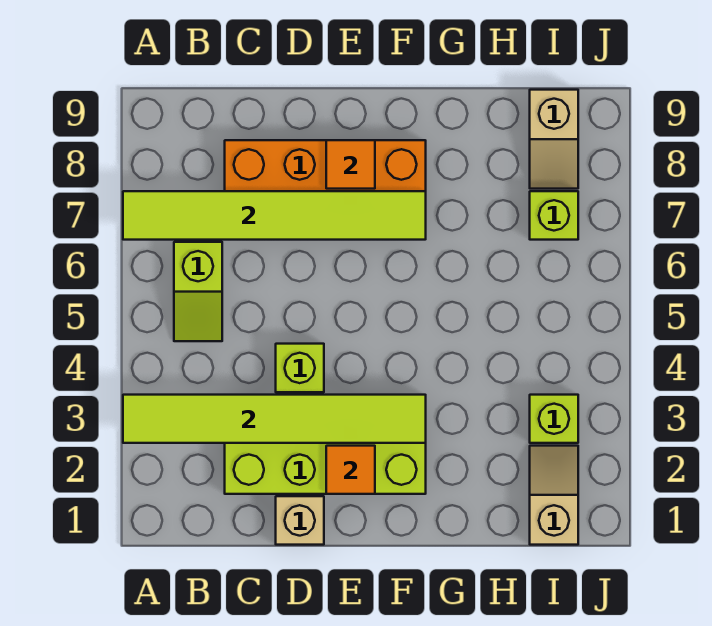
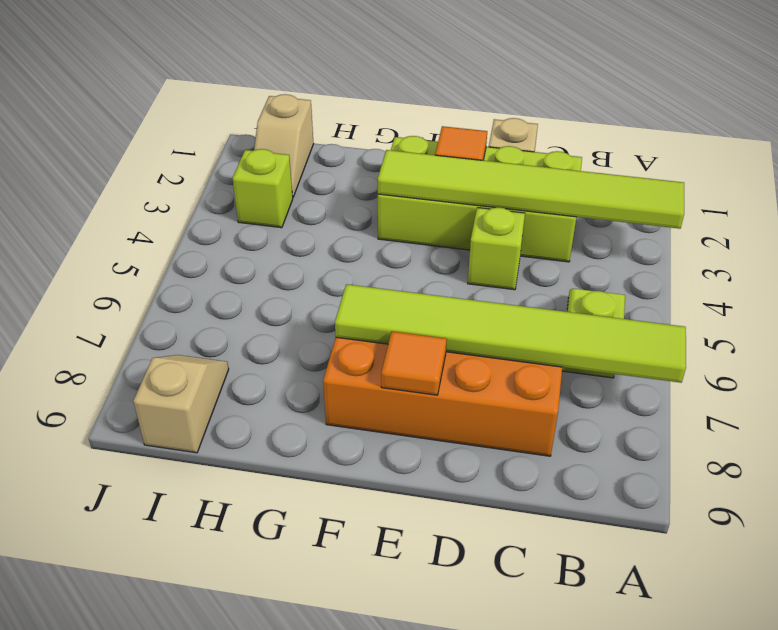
lime 1x1 brick [530,191,578,240] -> none

